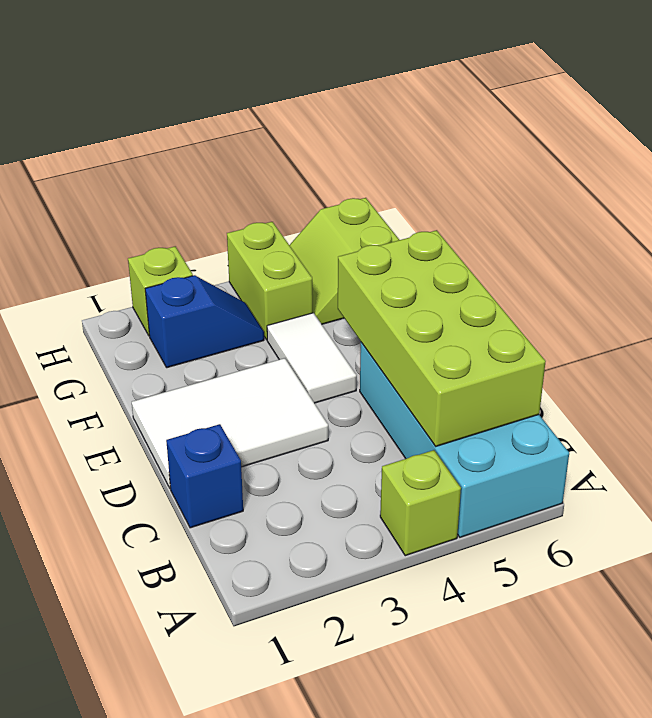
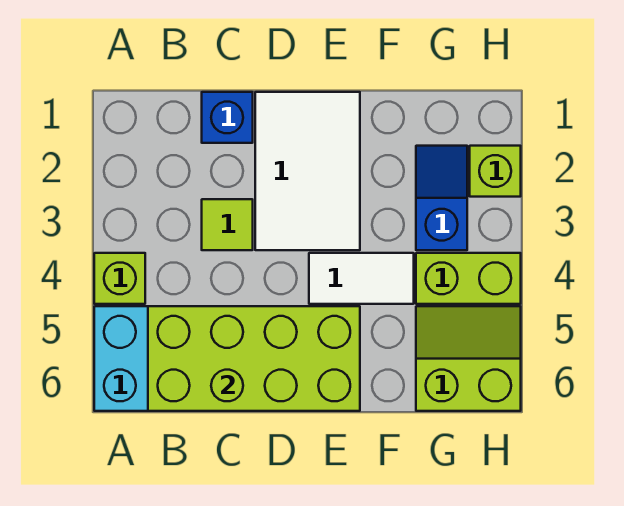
none -> lime 1x1 tile [202,199,253,250]
blue 1x2 slope [145,275,264,368] -> blue 1x2 slope turned to [416,146,467,250]

